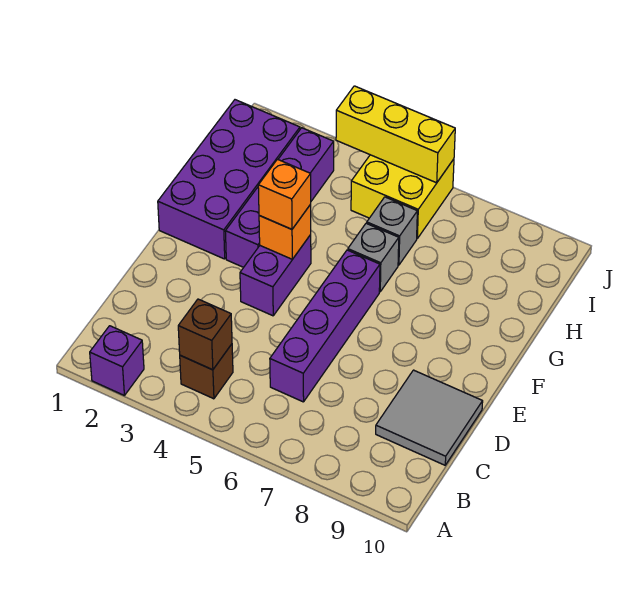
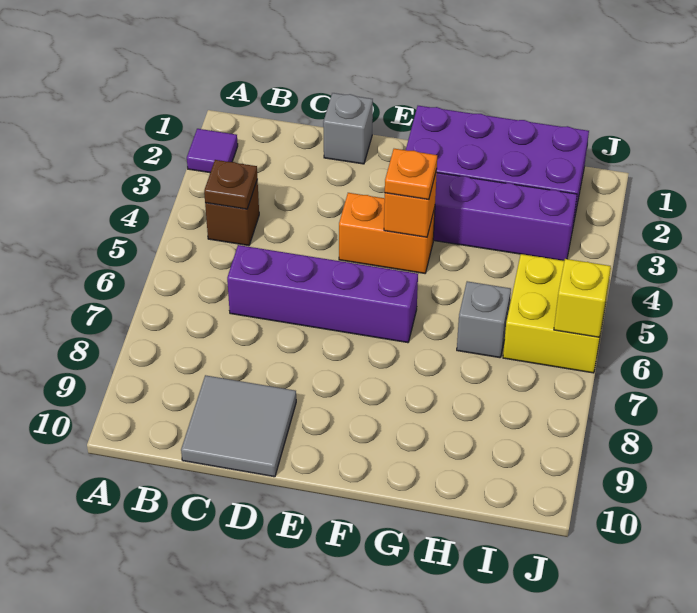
purple 1x1 brick [90,326,144,396] -> purple 1x1 tile [187,129,238,173]
brown 1x1 brick [178,299,232,370] -> brown 1x1 plate [204,160,257,209]
purple 1x2 brick [240,235,311,316] -> orange 1x2 brick [339,193,435,273]
orange 1x1 brick [258,159,311,229] -> orange 1x1 plate [385,149,437,199]
grey 1x1 brick [348,223,399,292] -> grey 1x1 brick moved to [323,93,373,164]
yellow 1x3 brick [336,86,455,183] -> yellow 1x1 brick [554,259,611,337]

